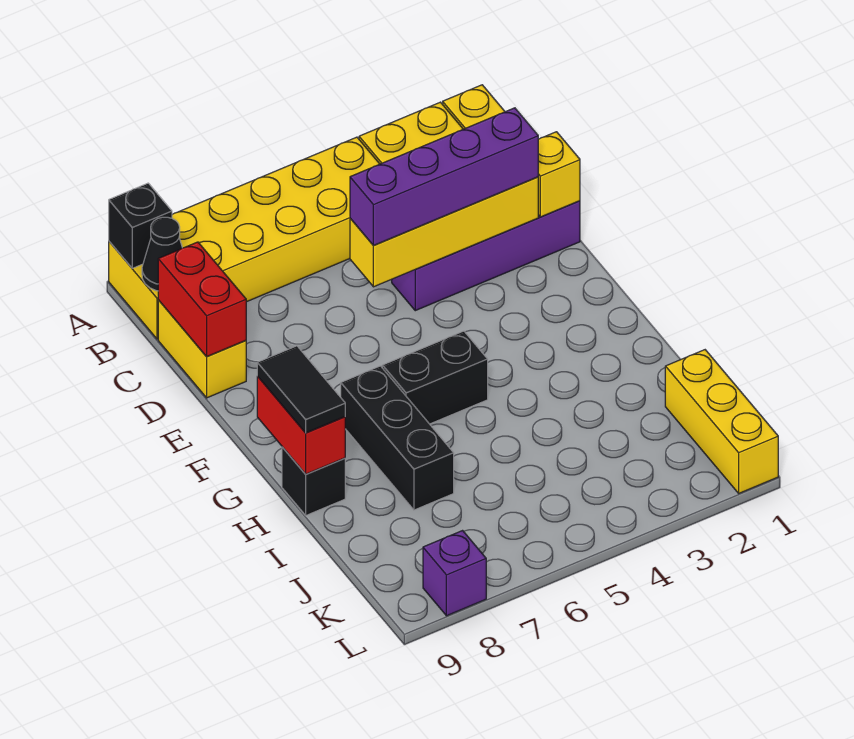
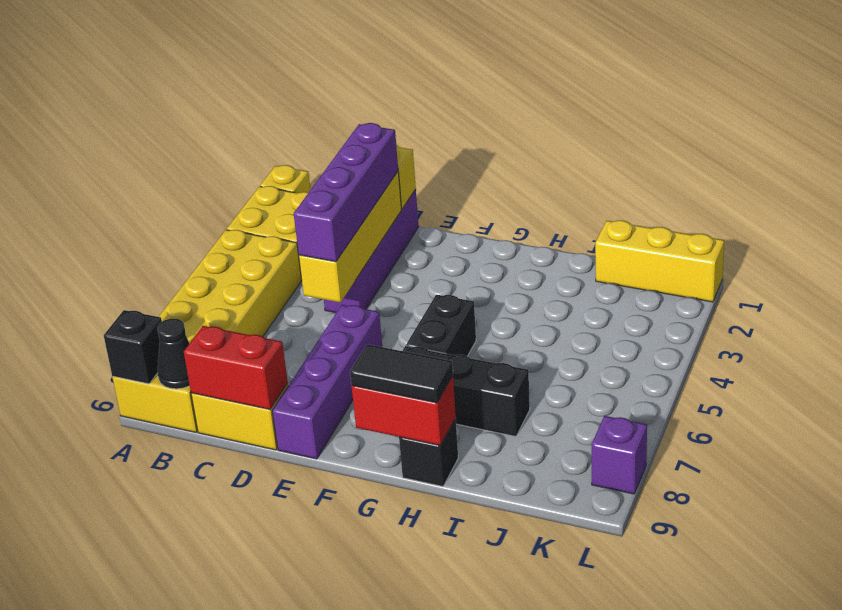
none -> purple 1x4 brick [272,305,382,459]

